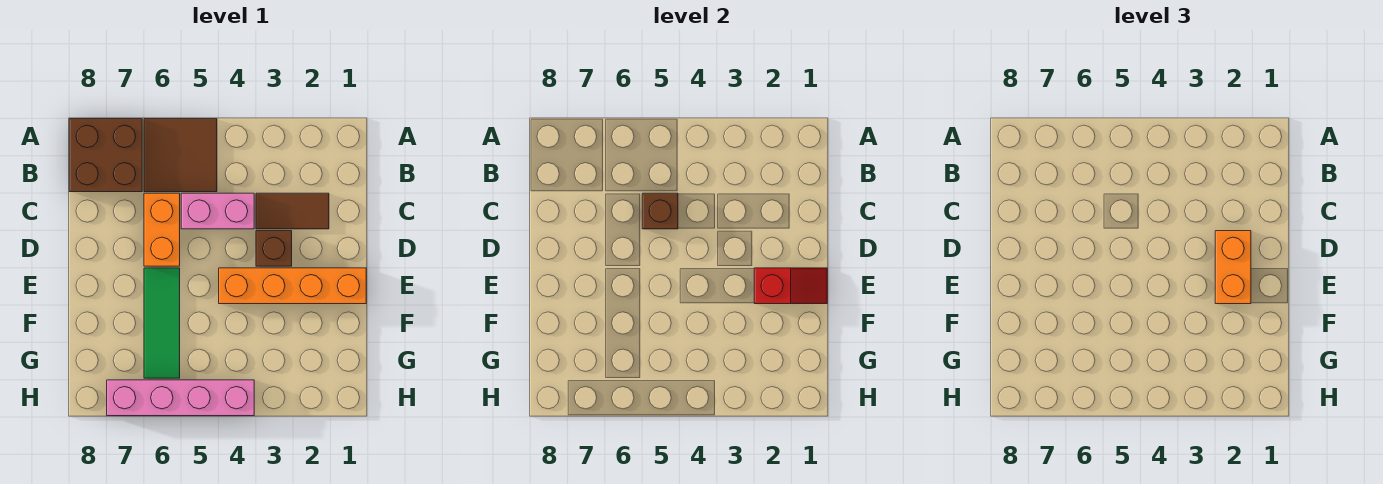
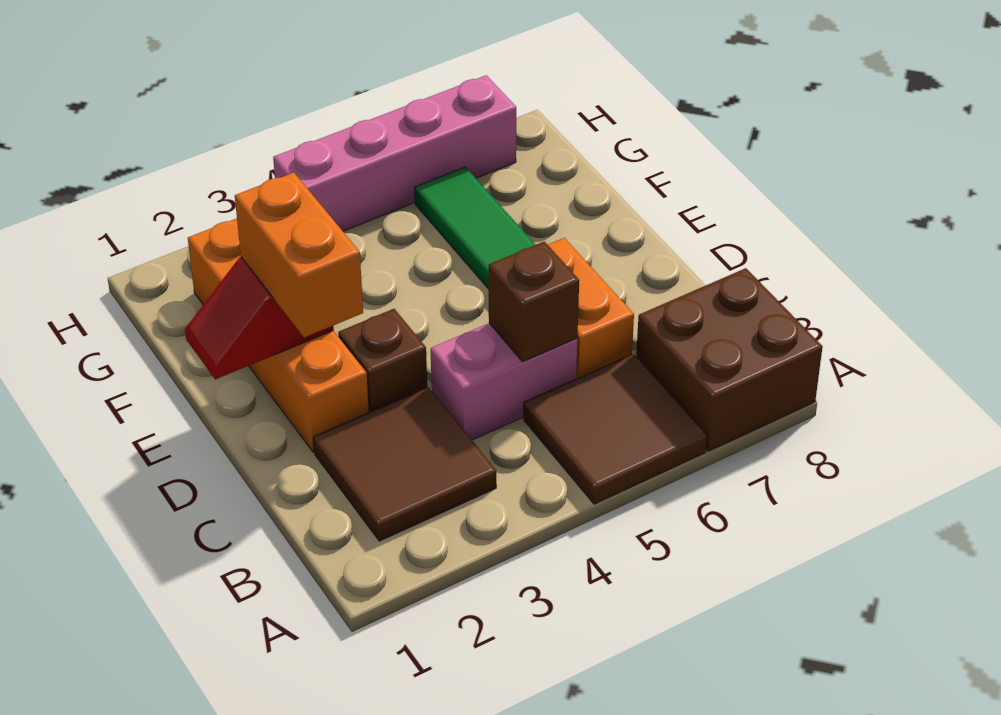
brown 1x2 tile [256,193,329,229] -> brown 2x2 tile [313,387,496,541]
orange 1x4 brick [219,268,366,304] -> orange 1x4 brick turned to [188,218,369,452]

